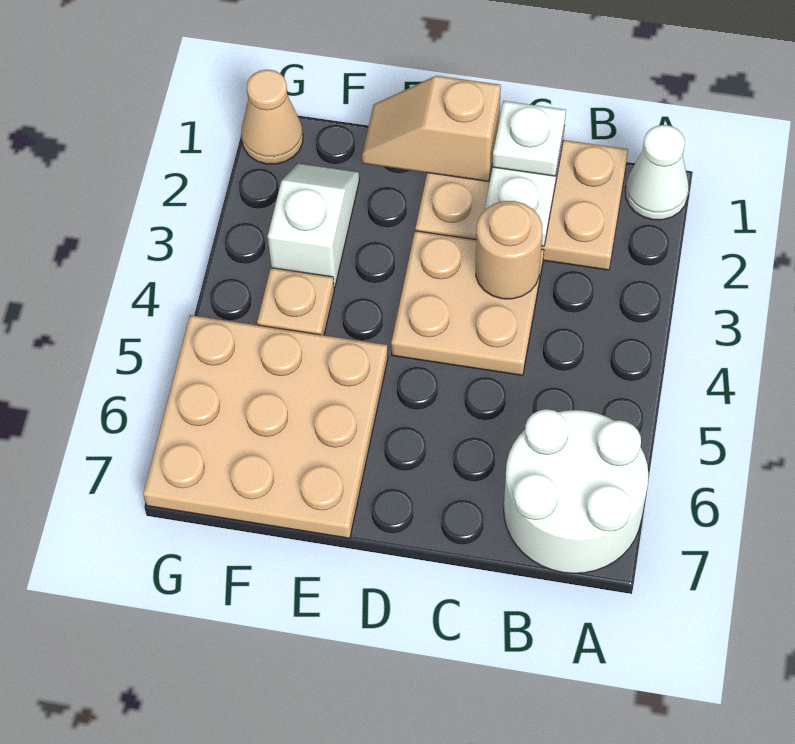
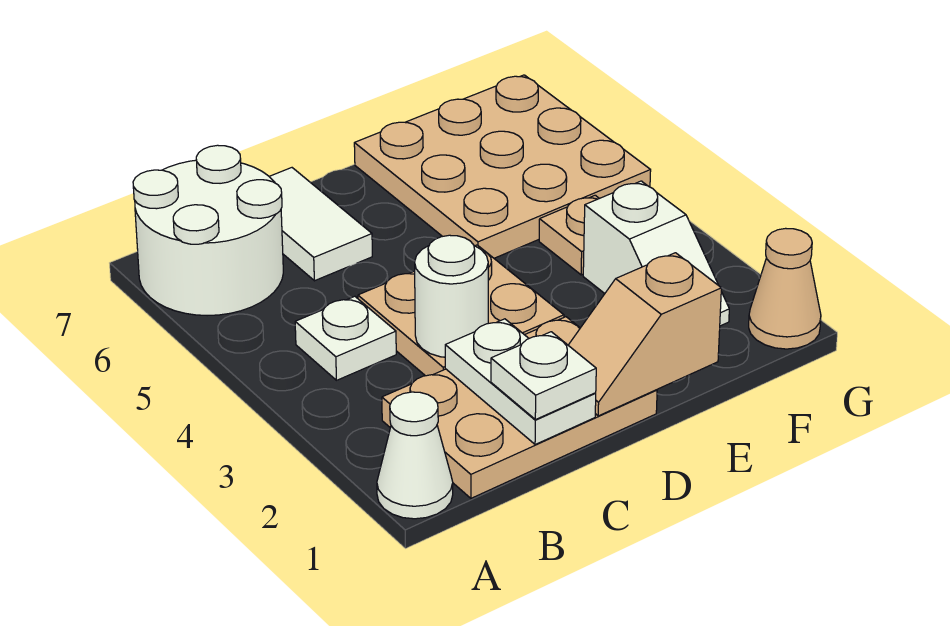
none -> white 1x1 plate [295,296,396,380]
tan 1x1 round brick [476,201,542,299] -> white 1x1 round brick [415,235,488,357]
none -> white 1x2 tile [269,168,372,281]
tan 1x2 slope [362,76,501,182] -> tan 1x2 slope turned to [568,253,721,416]

